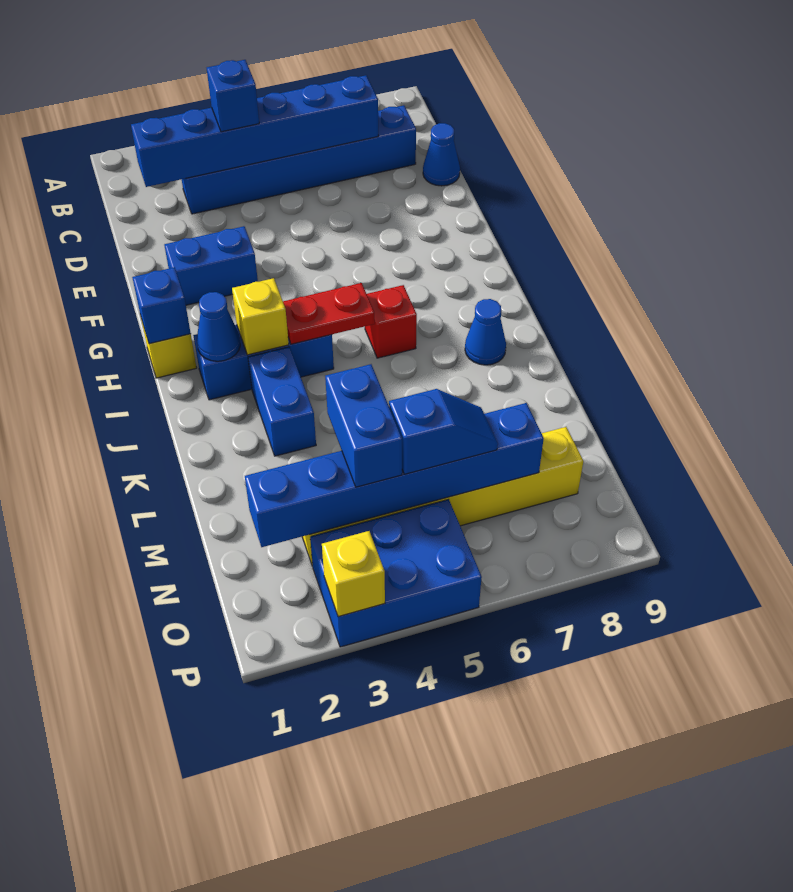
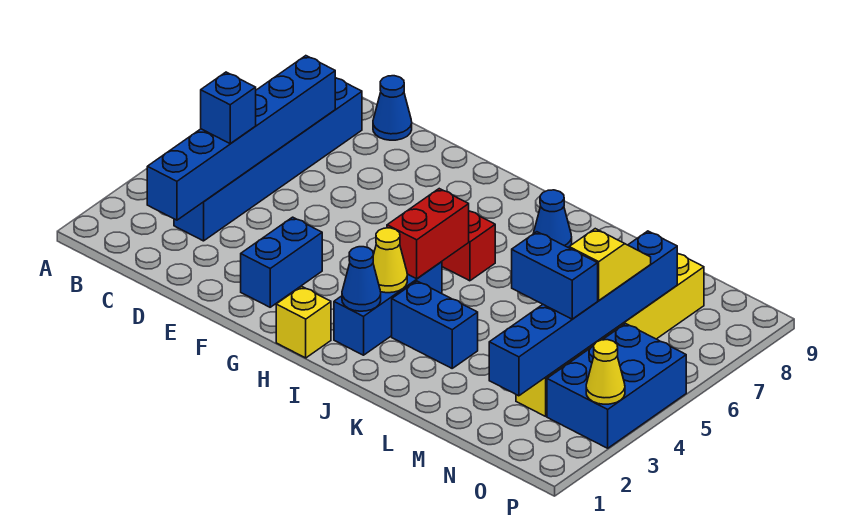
blue 1x1 brick [132,267,191,344] -> none
yellow 1x1 brick [232,278,289,355] -> yellow 1x1 cone [373,228,407,293]
red 1x2 plate [283,283,375,344] -> red 1x2 brick [387,189,469,279]
blue 1x2 slope [389,389,498,474] -> yellow 1x2 slope [569,229,651,300]
yellow 1x1 brick [322,531,385,617] -> yellow 1x1 cone [586,340,625,404]

